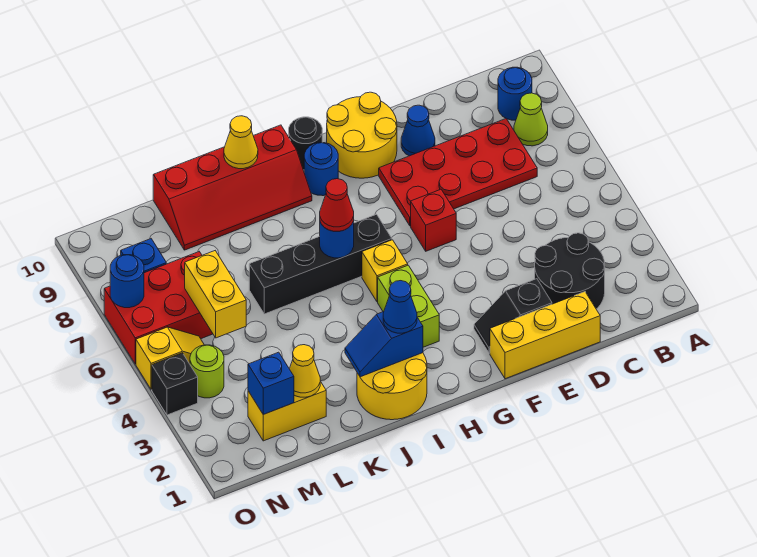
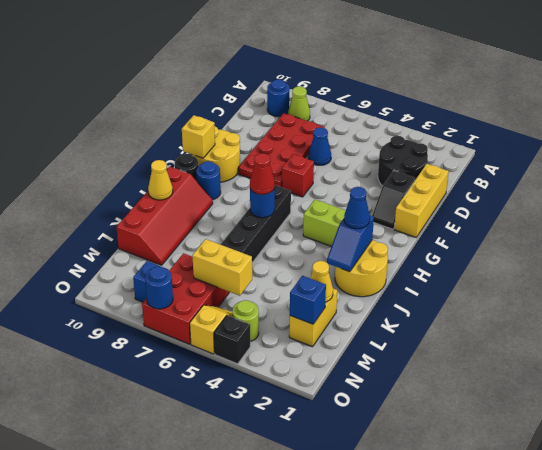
blue 1x1 cone [401,105,435,156] -> blue 1x1 cone moved to [308,127,331,165]
yellow 1x1 brick [362,240,408,302] -> yellow 1x1 brick moved to [182,115,215,158]

